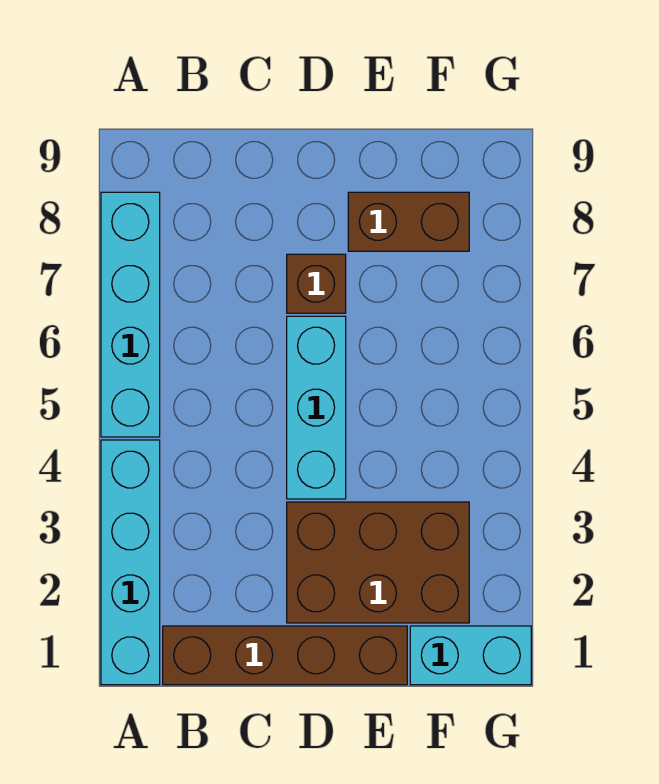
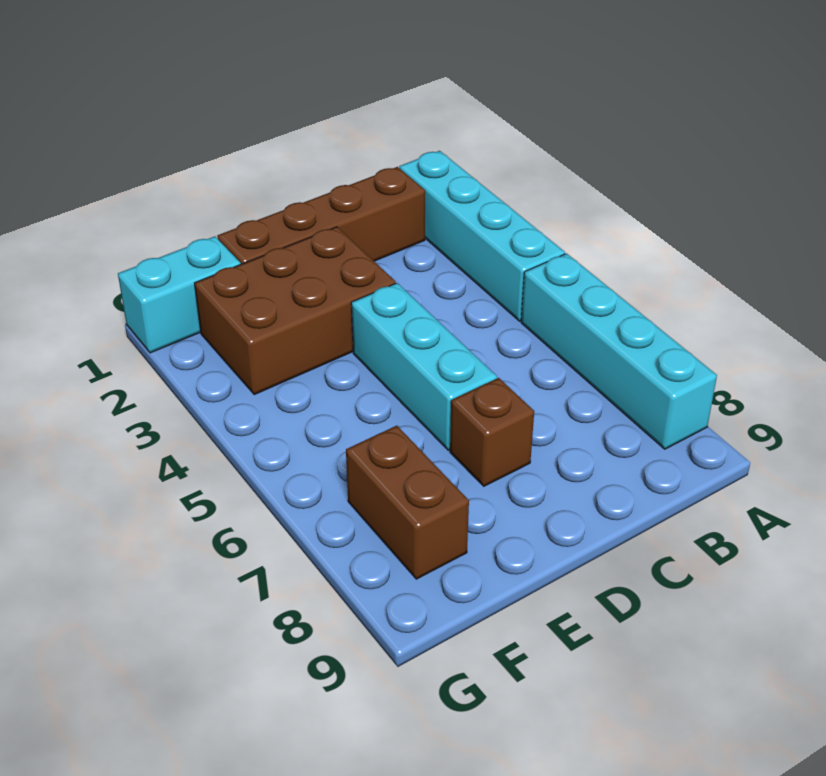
brown 1x2 brick [348,192,469,251] -> brown 1x2 brick turned to [346,426,469,579]

